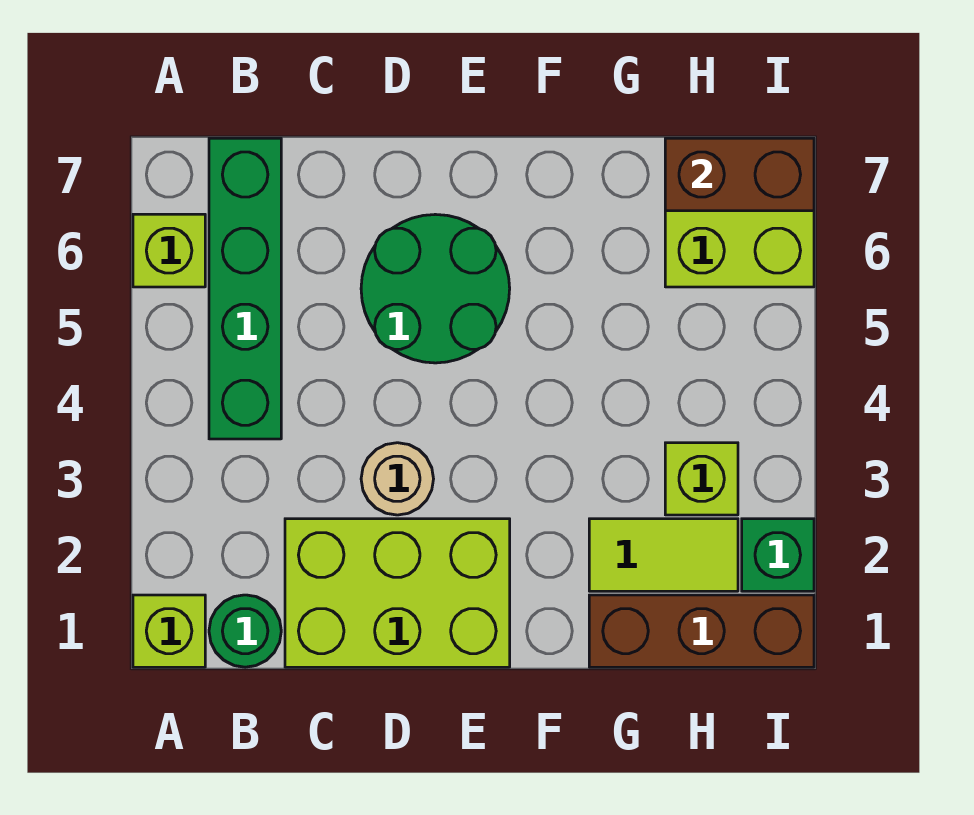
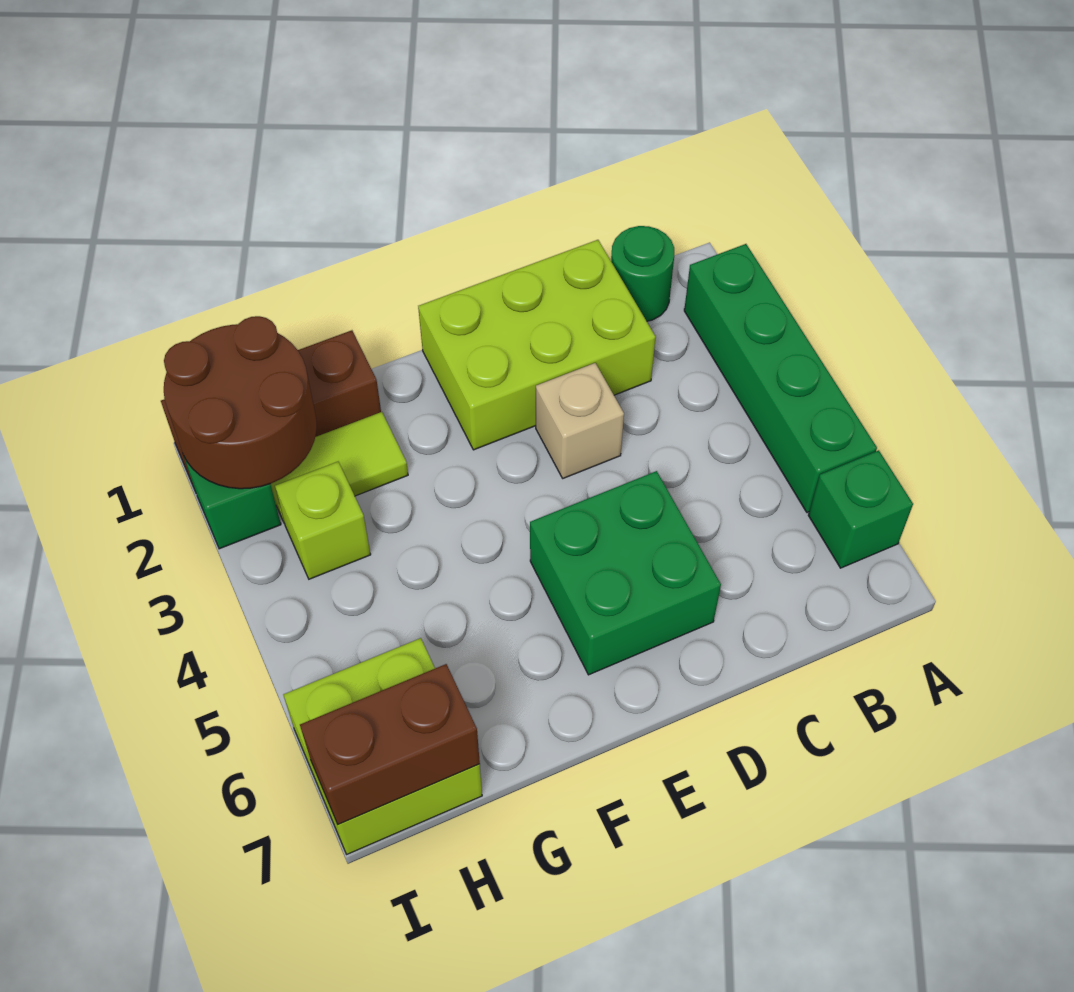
lime 1x1 brick [133,595,205,667] -> none
lime 1x1 brick [133,214,205,287] -> green 1x1 brick [808,450,913,568]
green 1x4 brick [209,138,281,439] -> green 1x4 brick moved to [684,244,877,513]
tan 1x1 round brick [361,443,433,515] -> tan 1x1 brick [536,363,624,478]
green 2x2 round brick [361,214,510,363] -> green 2x2 brick [530,471,721,675]
none -> brown 2x2 round brick [164,316,317,489]

